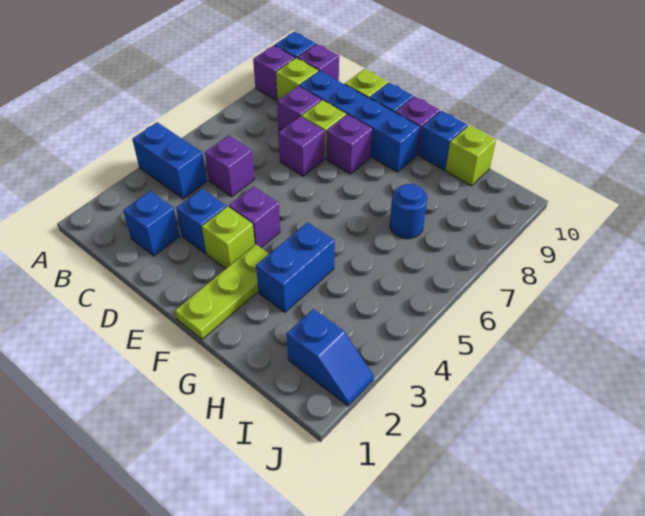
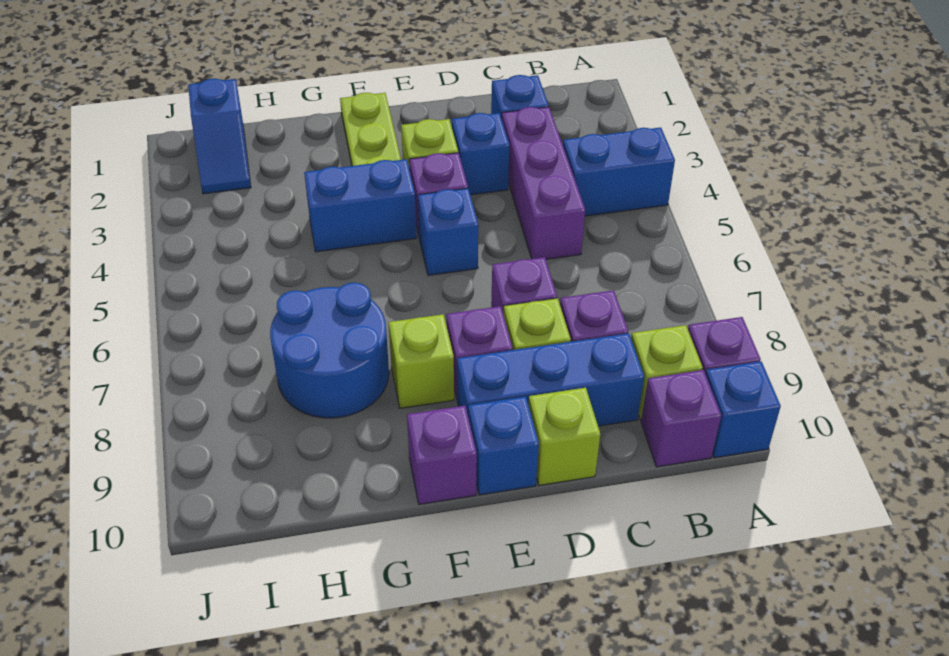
purple 1x1 brick [205,135,255,197] -> purple 1x3 brick [502,107,585,259]
blue 1x4 brick [299,71,420,172] -> blue 1x3 brick [457,333,644,426]
blue 1x2 brick [256,222,335,312] -> blue 1x2 brick turned to [304,159,417,252]
blue 1x1 brick [419,110,468,170] -> blue 1x1 brick moved to [418,188,478,275]
blue 1x1 round brick [390,184,427,239] -> blue 2x2 round brick [270,283,389,418]
lime 1x1 brick [445,125,496,186] -> lime 1x1 brick moved to [388,314,454,408]
blue 1x2 slope [287,309,374,406] -> blue 1x2 slope turned to [188,79,251,194]

